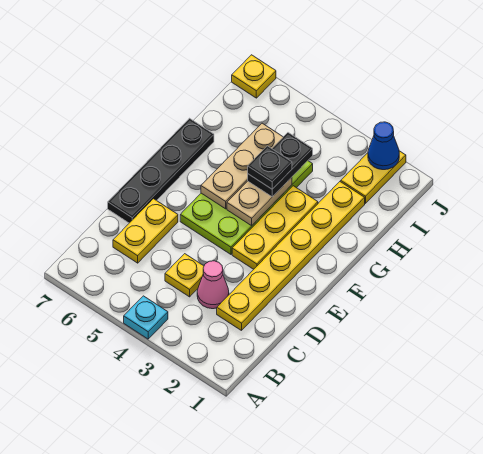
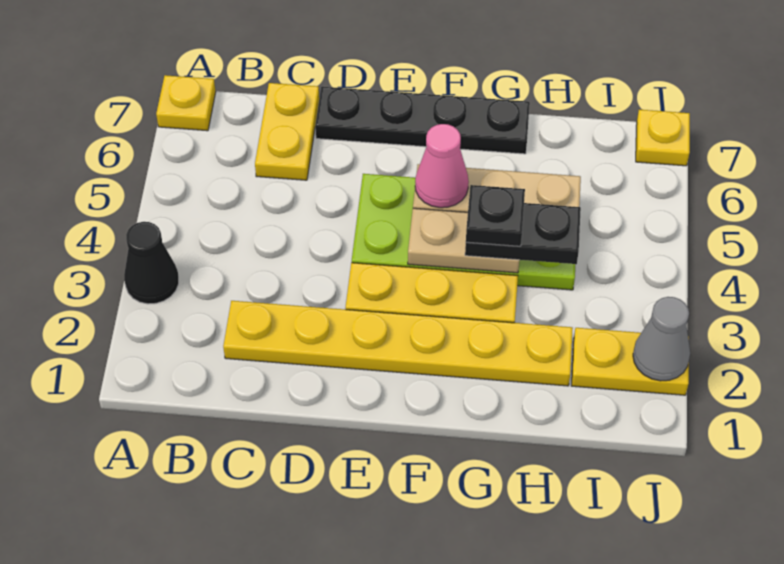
none -> black 1x1 cone [124,222,179,304]
cyan 1x1 plate [124,296,168,339] -> none
pink 1x1 cone [197,261,229,309] -> pink 1x1 cone moved to [415,124,469,208]
yellow 1x1 plate [165,254,204,297] -> yellow 1x1 plate moved to [156,75,216,131]
yellow 1x2 plate [113,199,178,263] -> yellow 1x2 plate turned to [255,83,319,180]
blue 1x1 cone [368,122,399,170] -> grey 1x1 cone [633,297,690,381]

